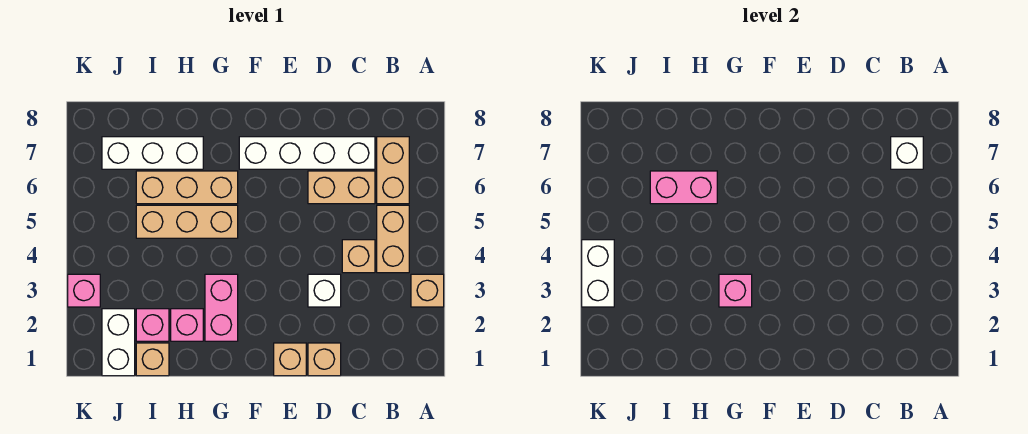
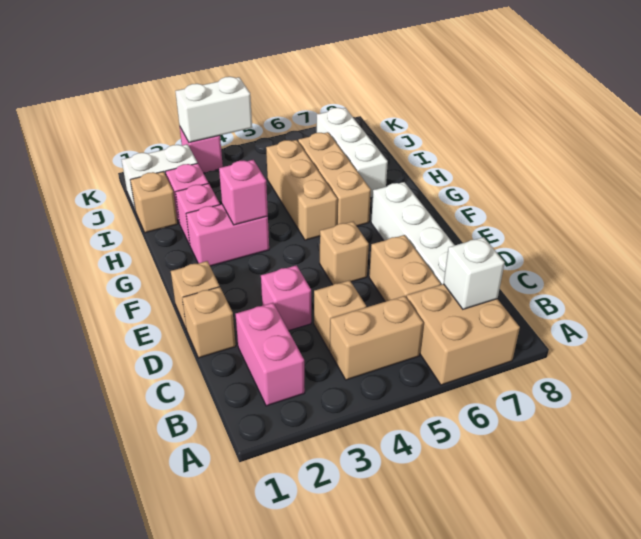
tan 1x1 brick [411,274,444,307] -> tan 1x1 brick moved to [320,222,369,285]
tan 1x2 brick [377,137,409,204] -> tan 2x2 brick [407,284,520,385]
white 1x1 brick [308,274,341,307] -> pink 1x1 brick [261,265,311,331]
pink 1x2 brick [650,171,717,204] -> pink 1x2 brick moved to [235,303,305,406]

